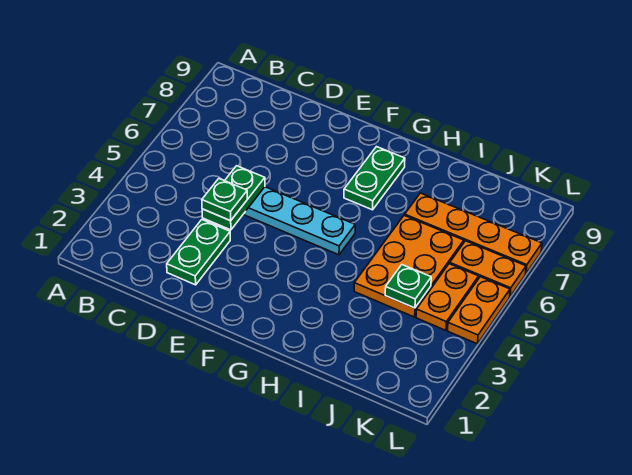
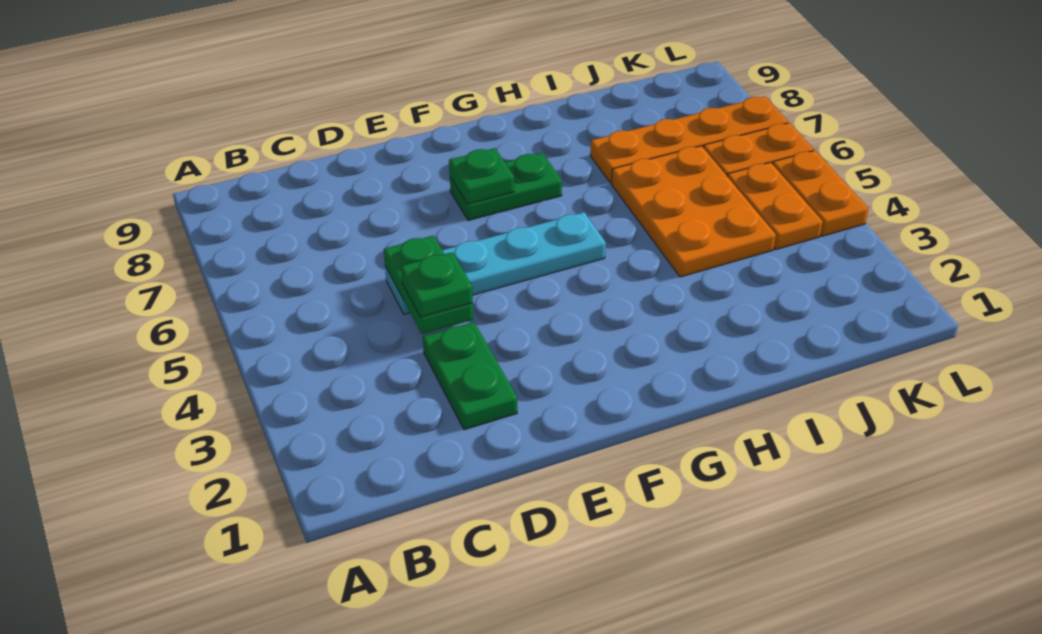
green 1x2 plate [344,147,405,210] -> green 1x2 plate turned to [450,153,562,220]
green 1x1 plate [385,265,431,308] -> green 1x1 plate moved to [449,148,514,204]

